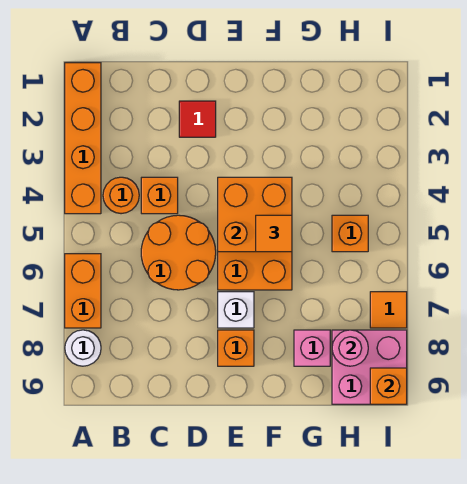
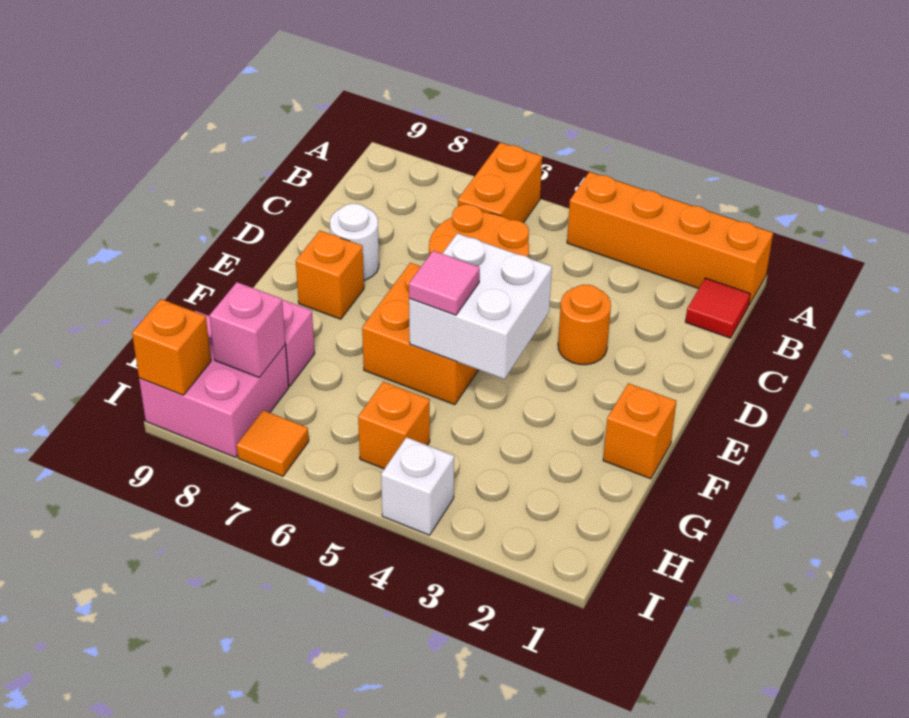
orange 1x2 brick [65,254,101,328] -> orange 1x2 brick turned to [458,142,542,223]
white 1x1 round brick [65,330,101,366] -> white 1x1 round brick moved to [330,203,379,280]
orange 1x1 round brick [103,177,139,214] -> orange 1x1 round brick moved to [558,285,611,365]
orange 1x1 brick [141,177,178,214] -> orange 1x1 brick moved to [603,383,676,479]
red 1x1 tile [179,101,216,137] -> red 1x1 tile moved to [685,278,750,338]
orange 2x2 brick [218,177,292,252] -> white 2x2 brick [409,233,552,379]
white 1x1 brick [218,292,254,328] -> white 1x1 brick moved to [381,437,454,535]
orange 1x1 tile [256,215,292,252] -> pink 1x1 tile [409,251,480,315]
pink 1x1 round brick [332,330,368,366] -> pink 1x1 brick [210,282,285,378]

